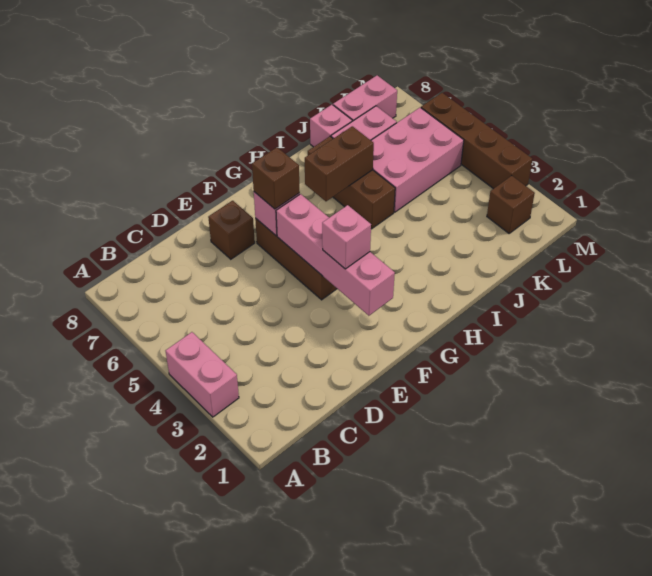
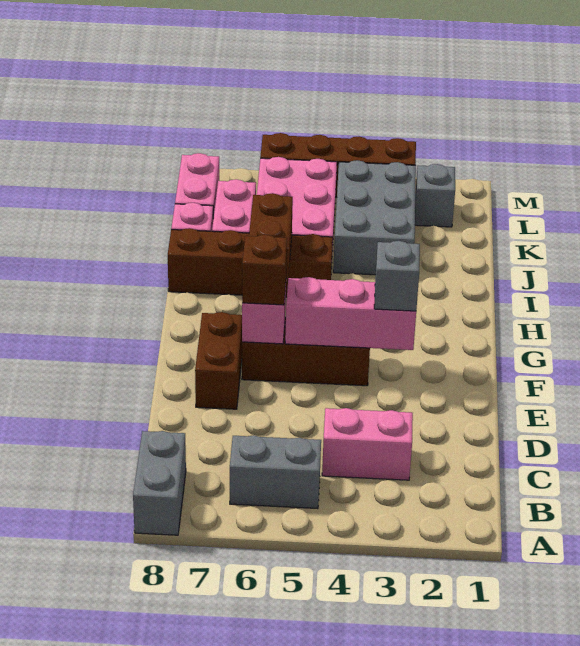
pink 1x2 brick [165,332,239,417] -> pink 1x2 brick moved to [322,408,413,480]
none -> grey 1x2 brick [133,431,186,535]
none -> grey 1x2 brick [230,435,321,509]
brown 1x1 brick [208,201,255,259] -> brown 1x2 brick [195,312,242,409]
pink 1x4 brick [276,194,395,316] -> pink 1x3 brick [285,277,416,350]
pink 1x1 brick [322,205,371,269] -> grey 1x1 brick [374,241,420,311]
brown 1x3 brick [308,136,395,229] -> brown 1x4 brick [168,228,333,297]
none -> grey 2x3 brick [333,160,416,275]
brown 1x1 brick [487,176,535,233] -> grey 1x1 brick [415,164,455,227]

